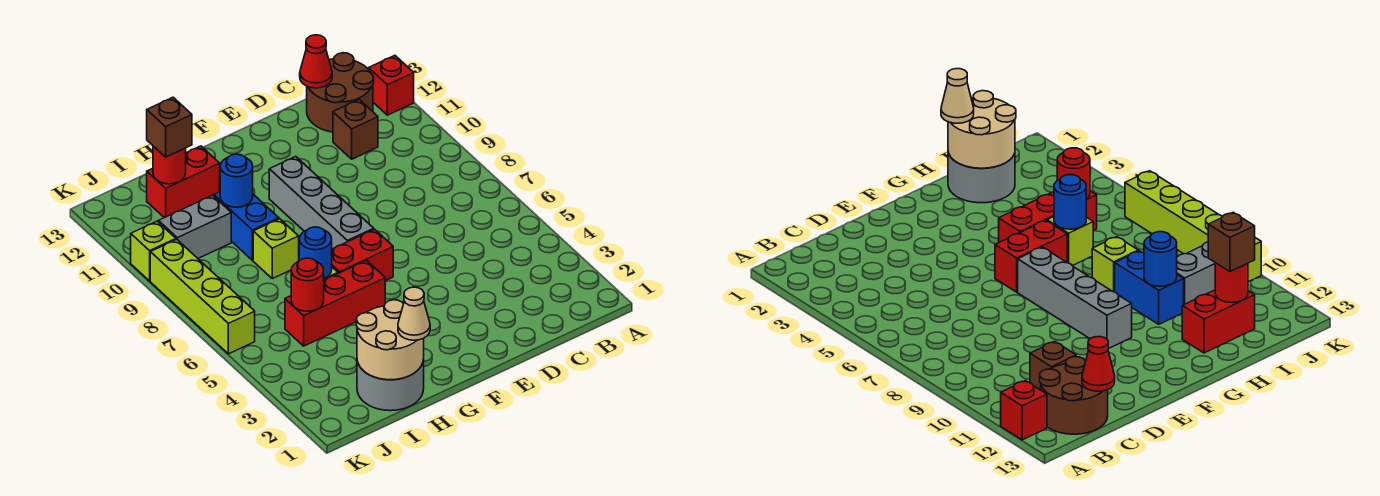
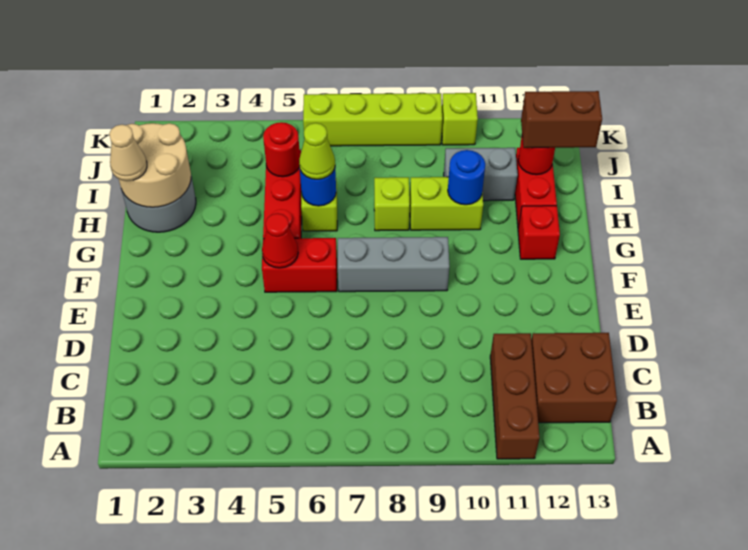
red 1x1 brick [369,55,414,115] -> red 1x1 brick moved to [518,206,560,259]
brown 2x2 round brick [307,53,374,132] -> brown 2x2 brick [531,333,617,423]
brown 1x1 brick [333,100,378,159] -> brown 1x3 brick [490,333,540,459]
red 1x1 cone [300,35,332,88] -> red 1x1 cone moved to [262,213,298,268]
red 1x2 brick [332,229,393,281] -> red 1x2 brick turned to [262,238,337,292]
grey 1x4 brick [269,157,374,249] -> grey 1x3 brick [338,237,449,292]
none -> lime 1x1 cone [299,123,335,179]
blue 1x2 brick [214,192,279,260] -> lime 1x2 brick [410,177,483,230]
grey 1x2 brick [158,195,231,258] -> grey 1x2 brick turned to [444,148,518,201]
brown 1x1 brick [147,97,192,157] -> brown 1x2 brick [521,91,602,148]

